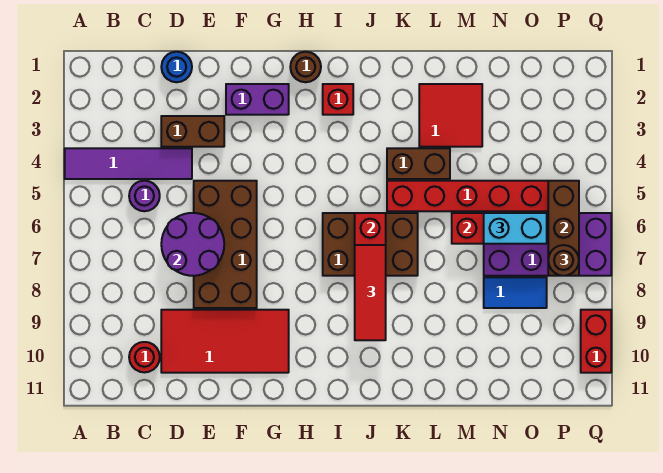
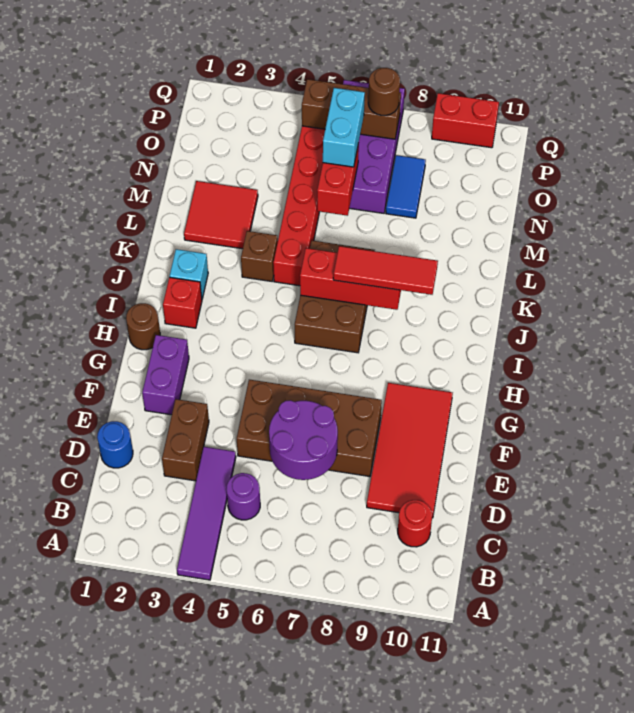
none -> cyan 1x1 brick [170,249,208,299]
brown 1x2 brick [387,148,450,179] -> brown 1x1 brick [241,231,278,281]

